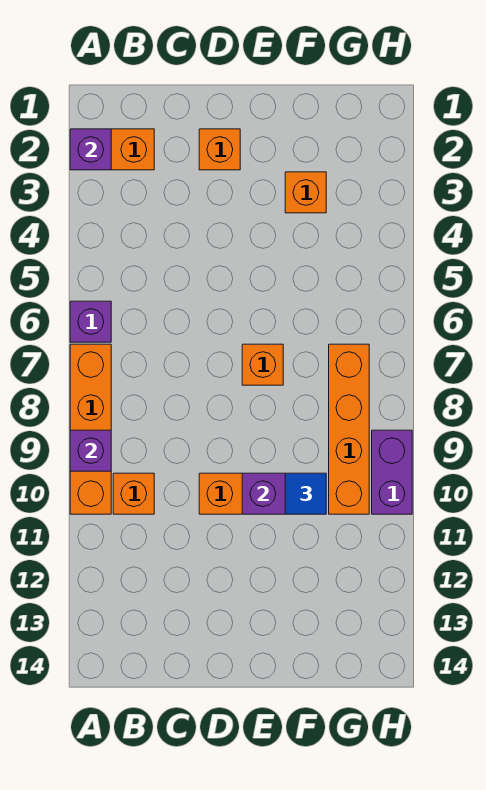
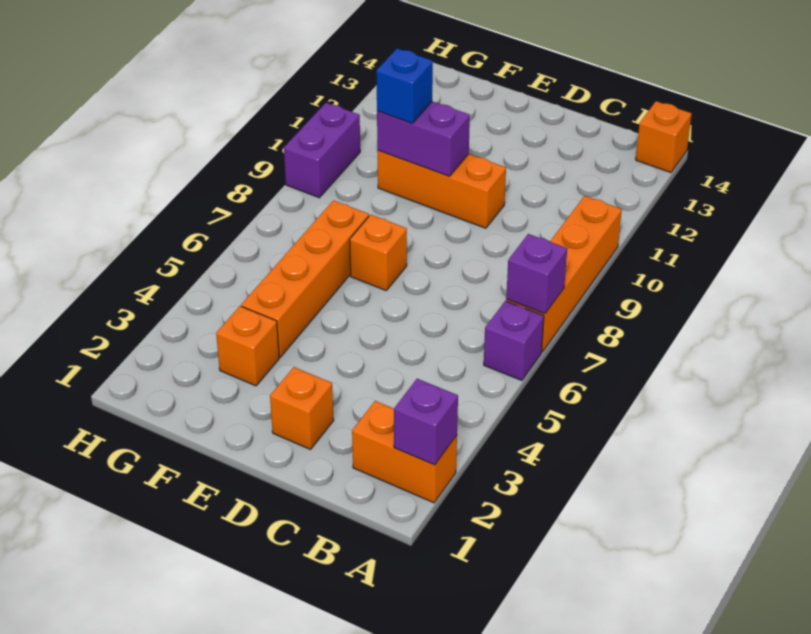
purple 1x1 brick [70,430,111,471] -> purple 1x1 brick moved to [506,234,567,314]
orange 1x1 brick [113,473,154,514] -> orange 1x1 brick moved to [636,101,692,173]
blue 1x1 tile [285,473,326,514] -> blue 1x1 brick [376,48,433,123]
orange 1x4 brick [329,344,369,514] -> orange 1x4 brick moved to [241,201,369,357]

